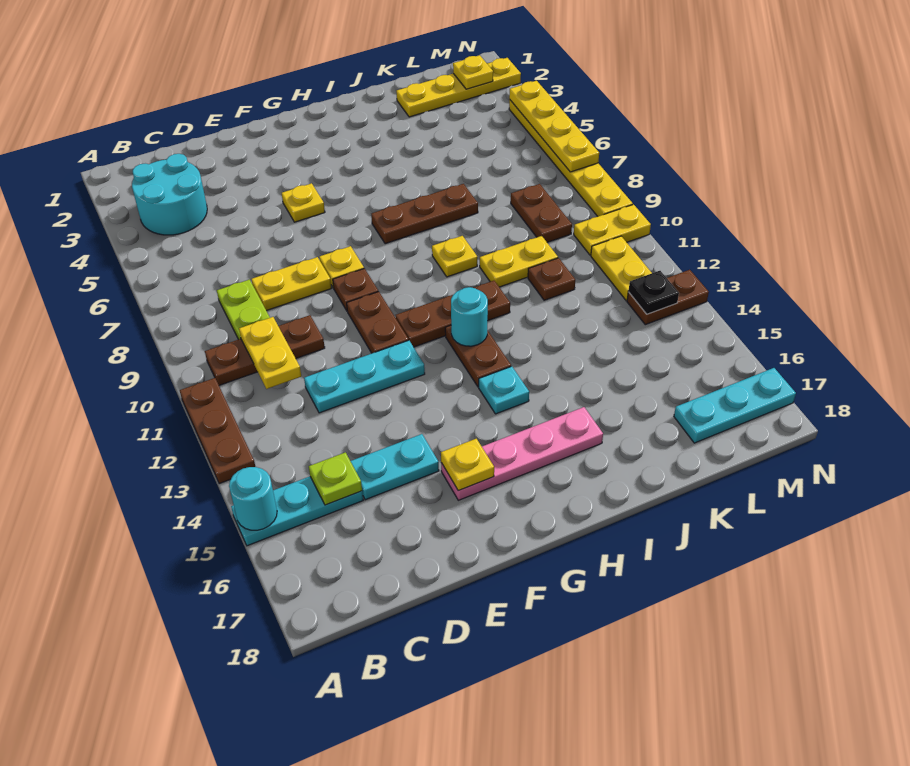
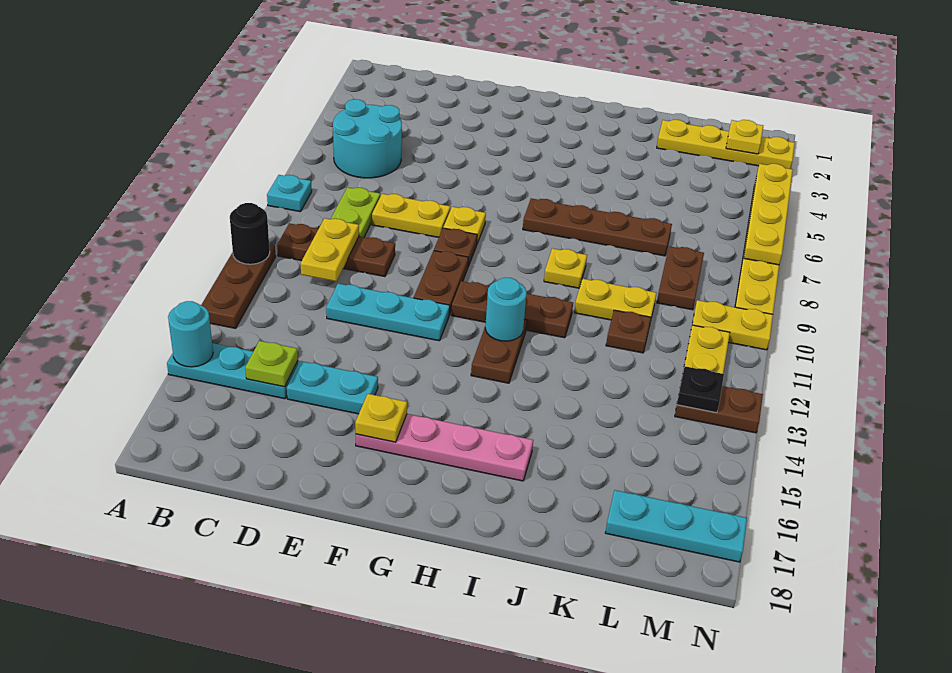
none -> black 1x1 round brick [230,203,270,264]
cyan 2x2 round brick [132,154,207,235] -> cyan 2x2 round brick moved to [333,99,402,178]
yellow 1x1 plate [282,183,325,222] -> none
brown 1x3 plate [371,184,478,244] -> brown 1x4 plate [523,198,672,256]
cyan 1x1 plate [479,366,529,414] -> cyan 1x1 plate moved to [267,175,312,212]

